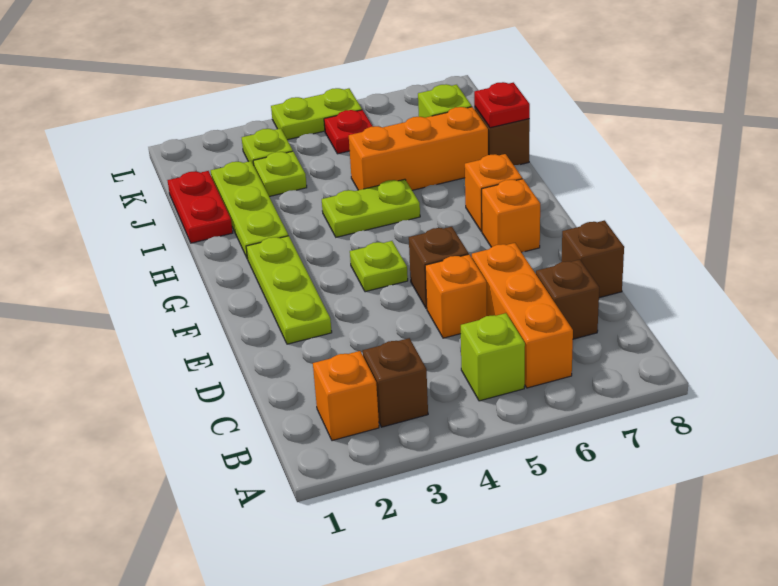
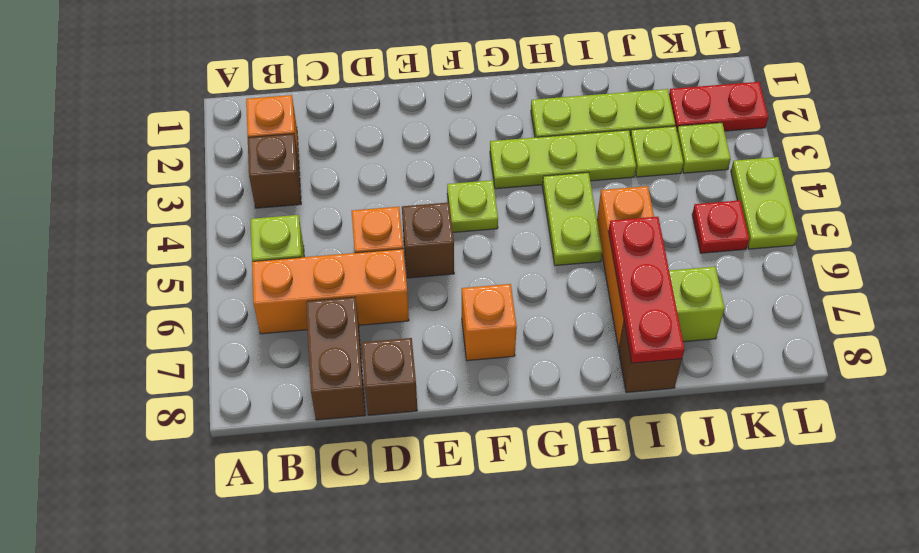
brown 1x1 brick [536,260,599,339] -> brown 1x2 brick [306,297,365,420]
lime 1x3 plate [246,236,332,344] -> lime 1x3 plate moved to [490,130,636,189]
orange 1x1 brick [465,154,522,232] -> none
red 1x2 plate [167,171,233,243] -> red 1x2 plate moved to [669,82,768,131]
red 1x1 plate [474,82,530,128] -> red 1x3 plate [608,217,684,363]

